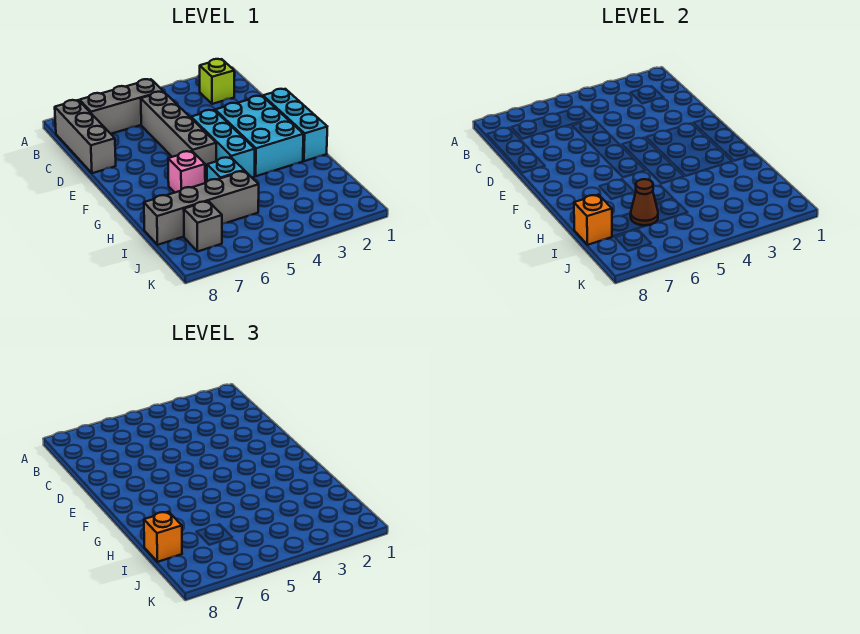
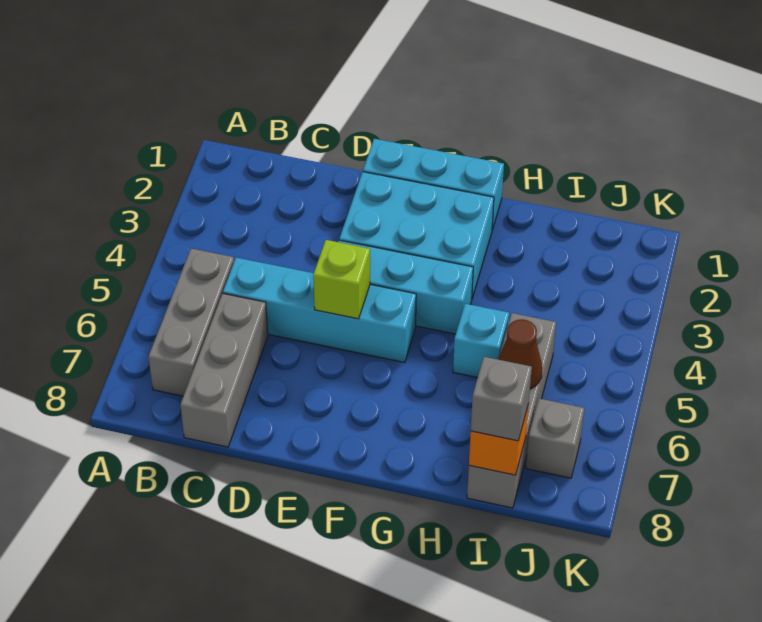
lime 1x1 brick [200,59,234,104] -> lime 1x1 brick moved to [313,240,370,319]
grey 1x3 brick [55,100,116,173] -> grey 1x3 brick turned to [180,293,268,447]
grey 1x4 brick [141,92,216,174] -> cyan 1x4 brick [223,258,416,362]
pink 1x1 brick [168,151,205,192] -> none
orange 1x1 brick [144,512,182,562] -> grey 1x1 brick [471,357,532,441]

